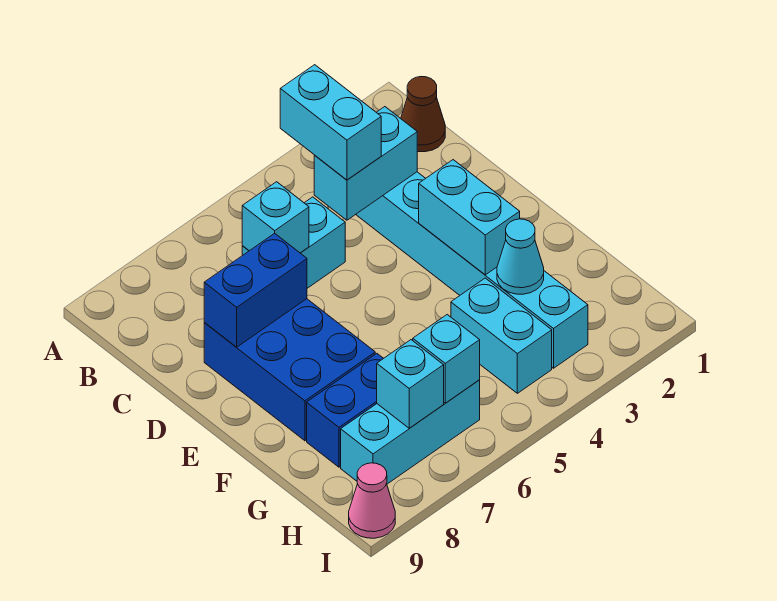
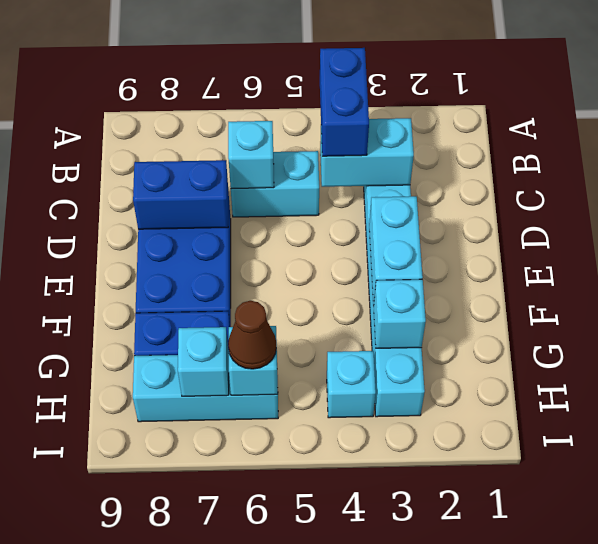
brown 1x1 cone [401,77,445,152] -> brown 1x1 cone moved to [228,301,276,369]
cyan 1x2 brick [280,65,381,180] -> blue 1x2 brick [320,48,369,156]
cyan 1x1 cone [497,219,544,294] -> cyan 1x1 brick [373,279,426,348]
cyan 1x2 brick [451,278,552,393] -> cyan 1x1 brick [327,351,376,418]
pink 1x1 cone [349,463,395,538] -> none

